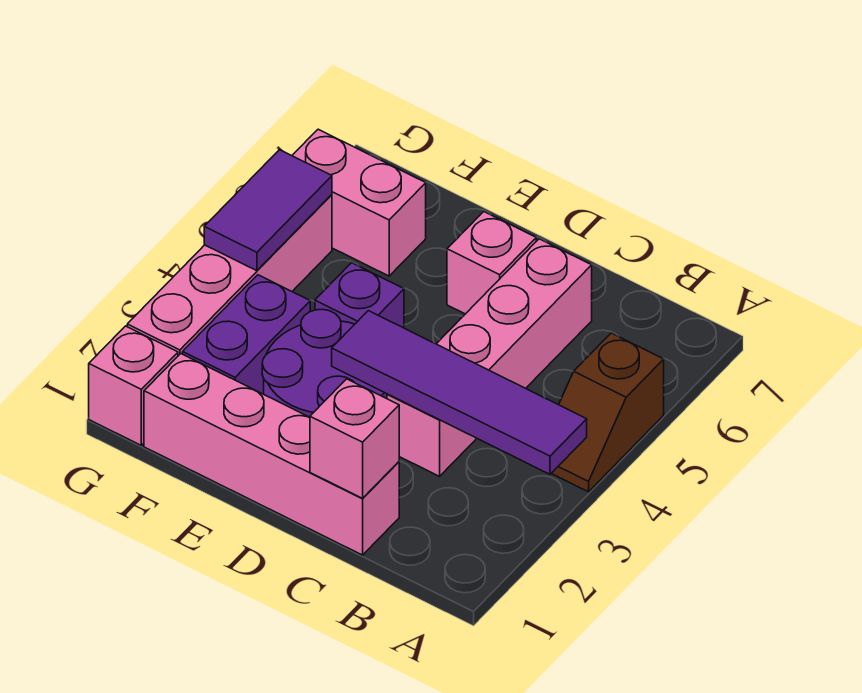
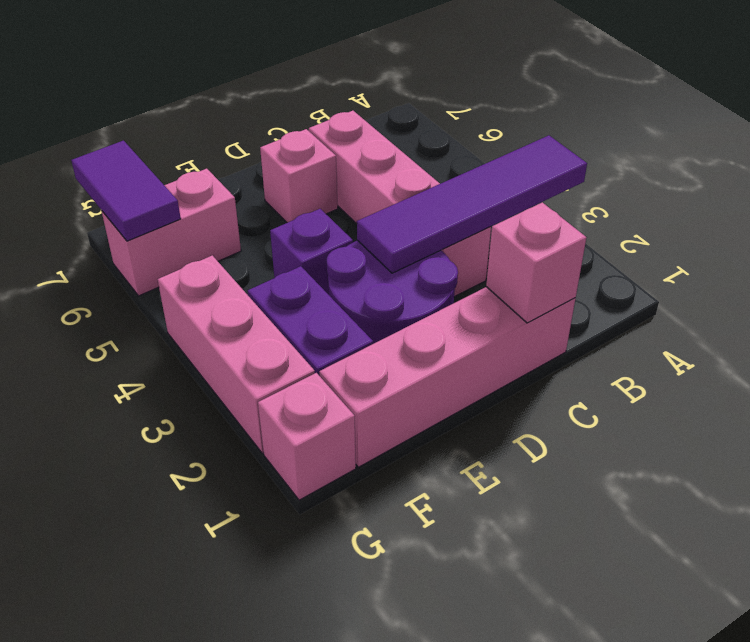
brown 1x2 slope [551,333,664,492] -> none
pink 1x4 brick [127,195,332,356] -> pink 1x3 brick [158,255,315,453]
purple 1x2 tile [204,150,332,271] -> purple 1x2 tile moved to [71,141,181,241]

